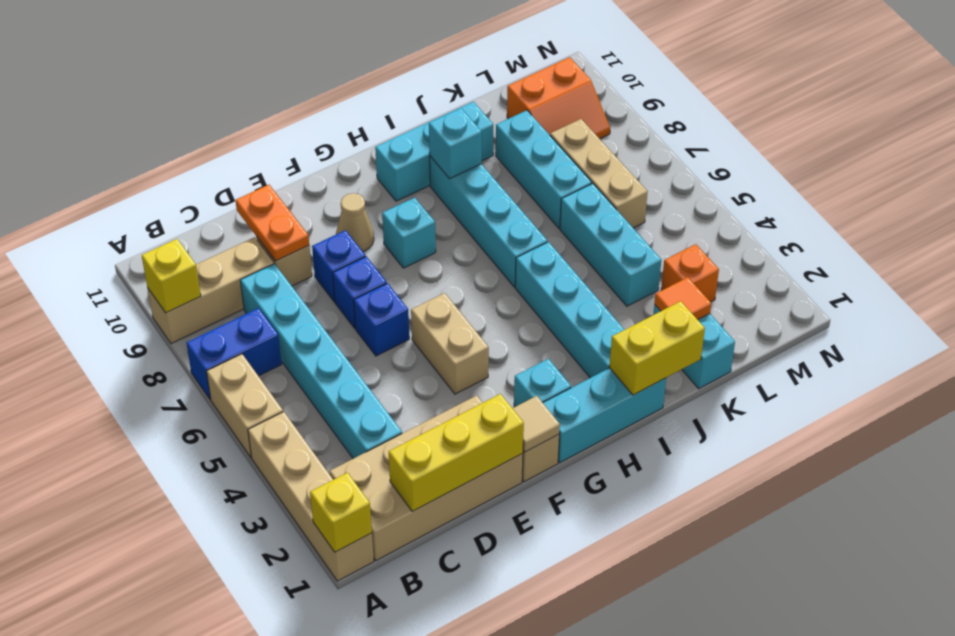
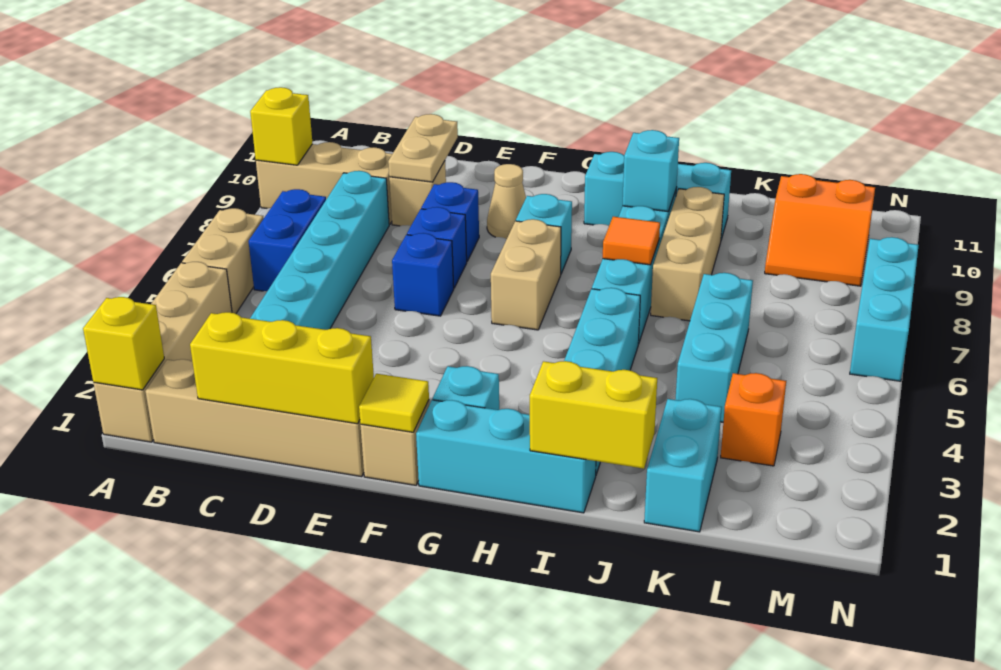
blue 1x2 brick [186,308,282,400] -> blue 1x2 brick turned to [249,189,326,291]
tan 2x4 brick [329,395,523,561] -> tan 1x4 brick [145,359,364,477]
orange 1x2 plate [235,185,309,261] -> tan 1x2 plate [388,114,458,182]
tan 1x1 tile [512,396,560,452] -> yellow 1x1 tile [359,374,429,432]
tan 1x2 brick [411,293,489,394] -> tan 1x2 brick moved to [491,219,561,330]
orange 1x1 tile [655,277,711,320] -> orange 1x1 tile moved to [603,217,660,265]
cyan 1x3 brick [496,110,592,228] -> cyan 1x3 brick moved to [850,237,919,381]
tan 1x3 brick [550,119,648,228] -> tan 1x3 brick moved to [651,187,724,321]

